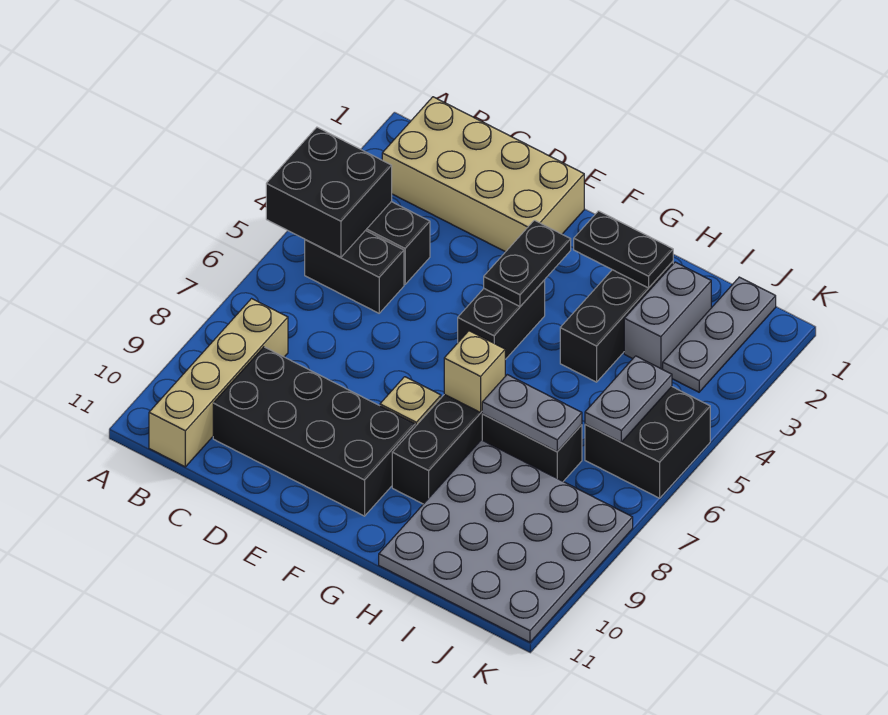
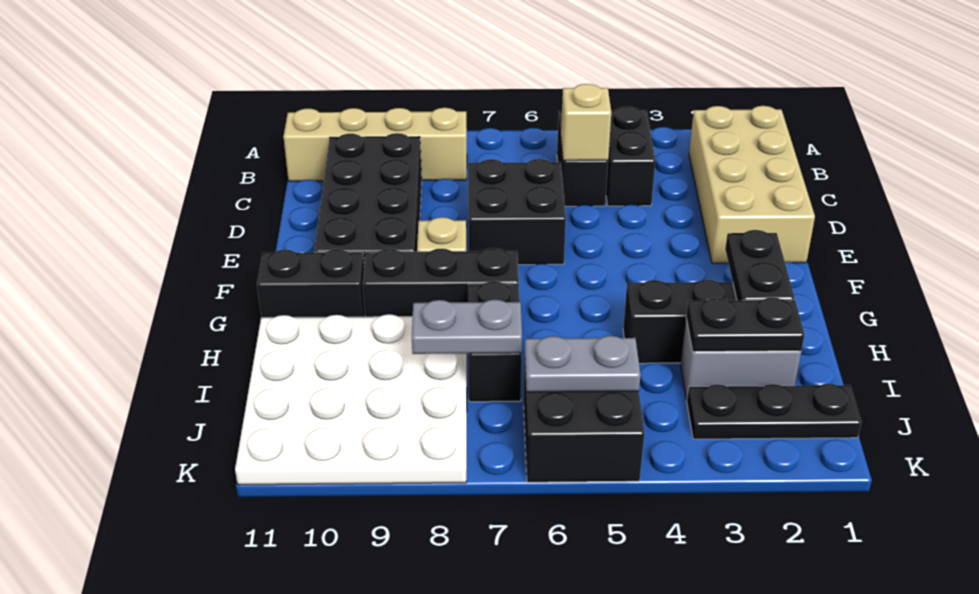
black 2x2 brick [266,127,392,257] -> black 2x2 brick moved to [468,159,566,265]
black 1x2 plate [484,220,571,306] -> black 1x2 plate moved to [686,297,805,352]
black 1x2 brick [458,280,545,360] -> black 1x2 brick moved to [257,249,365,318]
tan 1x1 brick [444,331,505,413] -> tan 1x1 brick moved to [561,84,611,161]
grey 1x2 plate [482,375,582,452] -> grey 1x2 plate turned to [412,300,522,354]
grey 4x4 plate [379,440,633,642] -> white 4x4 plate [235,314,467,485]
grey 1x3 plate [663,277,776,392] -> black 1x3 plate [687,384,861,439]

